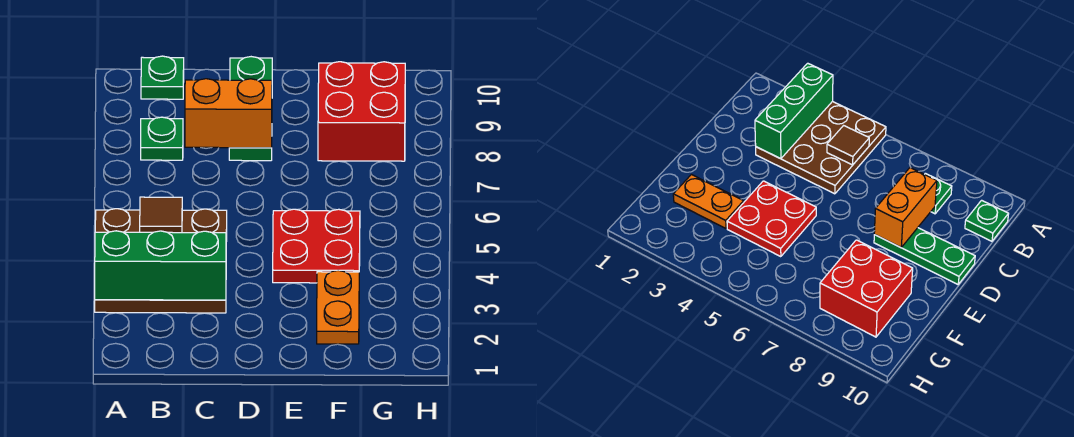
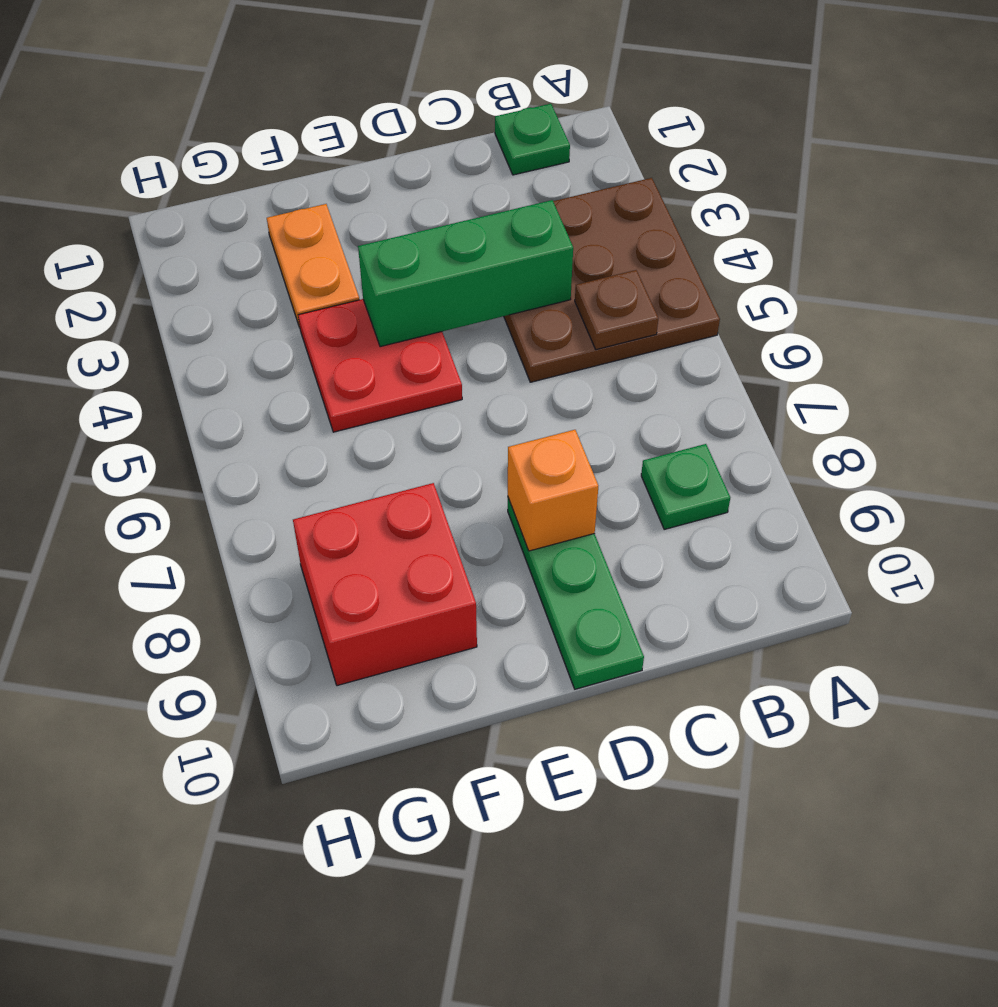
green 1x3 brick [95,231,226,300] -> green 1x3 brick moved to [358,200,573,347]
brown 1x1 tile [140,197,182,233] -> brown 1x1 plate [575,270,658,350]
green 1x1 plate [141,56,184,99] -> green 1x1 plate moved to [495,104,570,175]
orange 1x2 brick [185,79,272,148] -> orange 1x1 brick [508,430,598,551]

